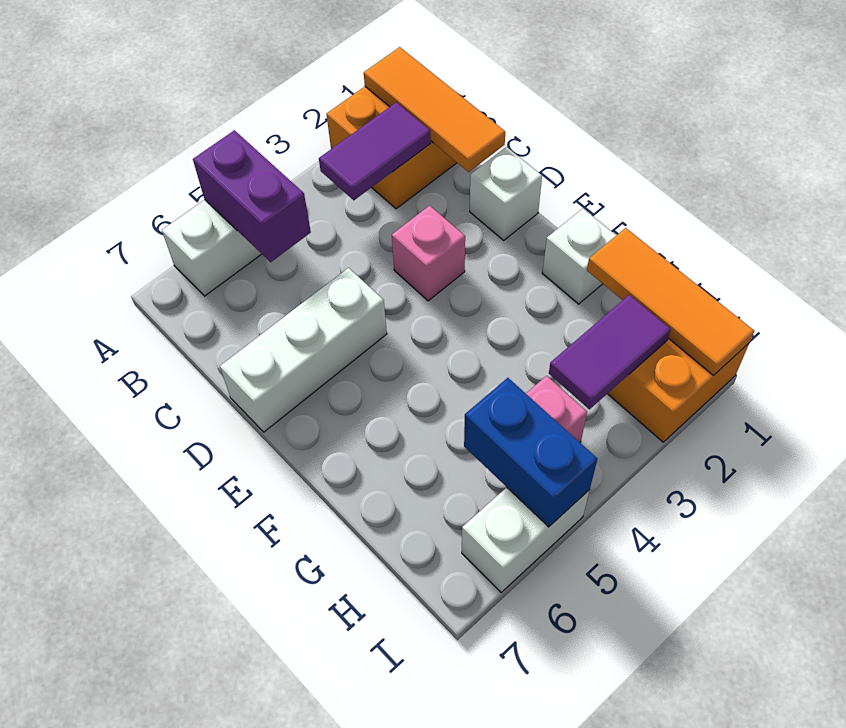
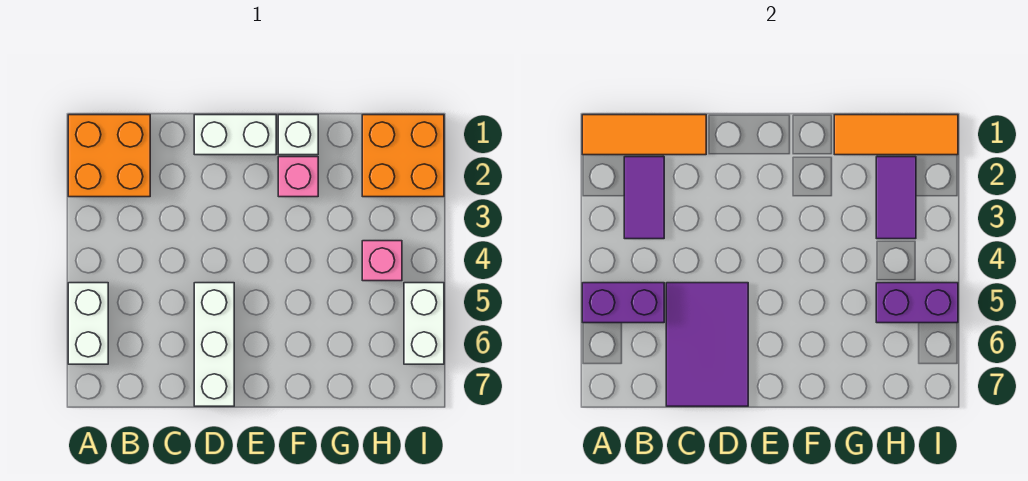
none -> purple 2x3 tile [666,283,748,406]
white 1x1 brick [470,147,542,240] -> white 1x2 brick [194,115,276,155]
pink 1x1 brick [392,206,465,301] -> pink 1x1 brick moved to [278,157,318,197]
blue 1x2 brick [464,378,597,527] -> purple 1x2 brick [876,283,958,323]

